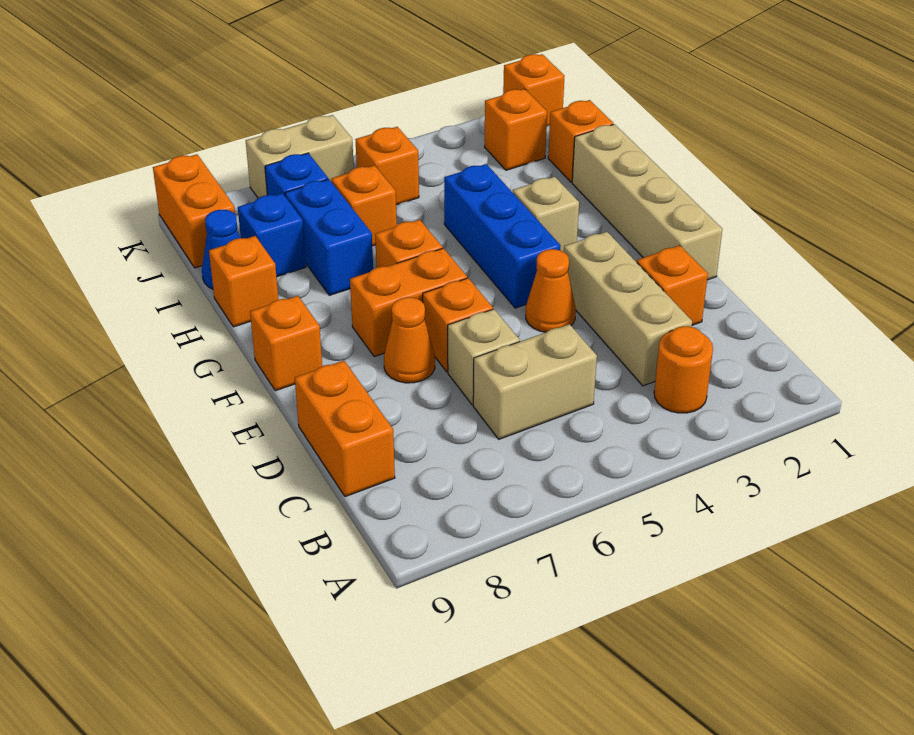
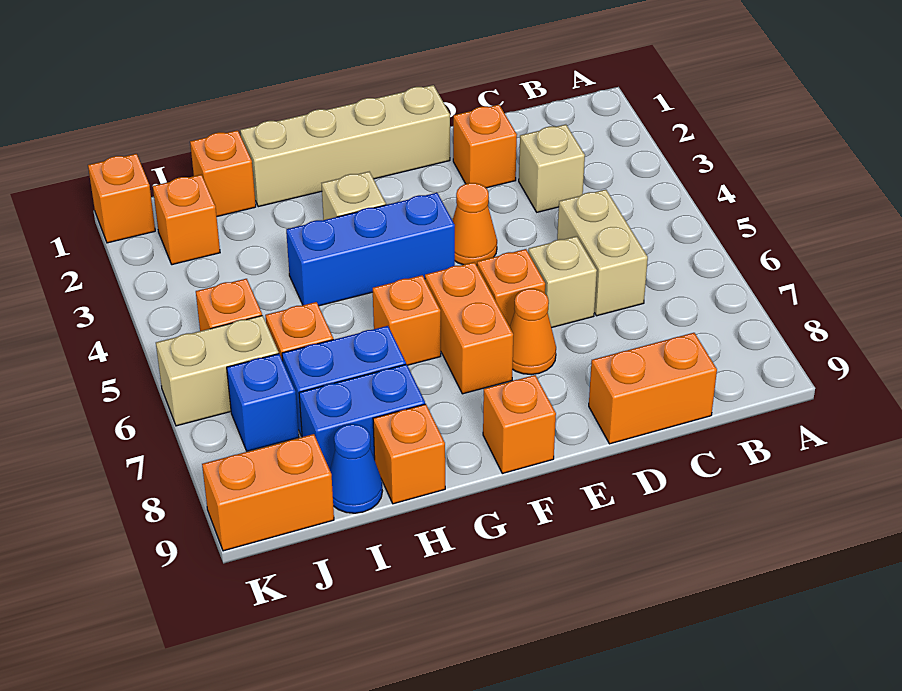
orange 1x1 round brick [654,326,713,413] -> none
tan 1x3 brick [564,232,692,386] -> tan 1x1 brick [519,124,585,212]
blue 1x1 brick [238,193,306,277] -> blue 1x2 brick [299,364,425,470]
tan 1x2 brick [246,115,354,198] -> tan 1x2 brick turned to [156,316,279,426]

